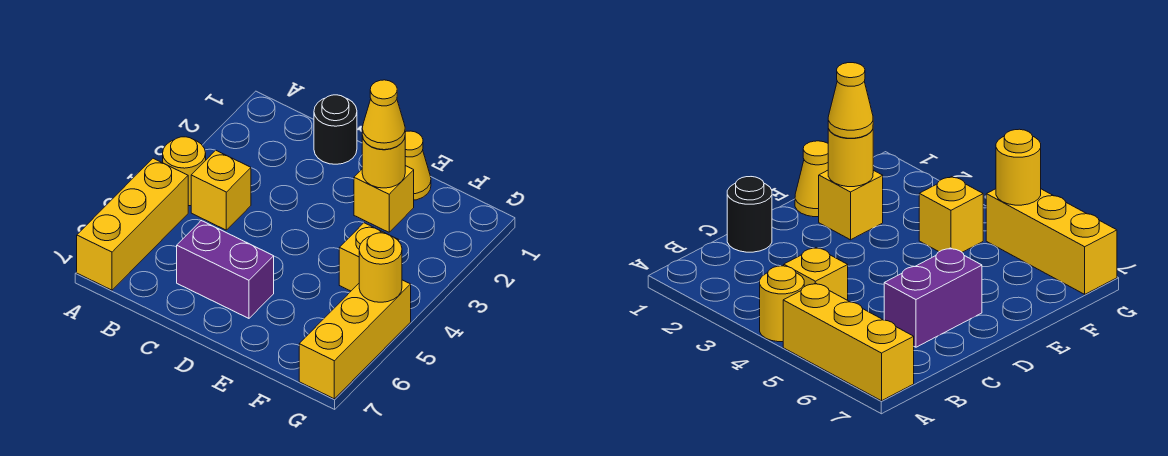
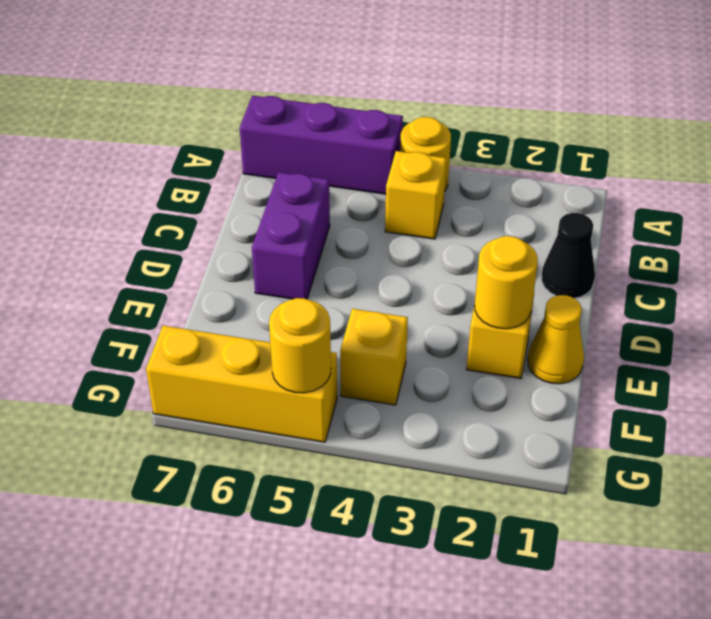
yellow 1x3 brick [77,158,188,290] -> purple 1x3 brick [240,96,403,194]
black 1x1 round brick [314,95,357,164] -> black 1x1 cone [541,213,595,298]
yellow 1x1 cone [362,80,405,150] -> none

